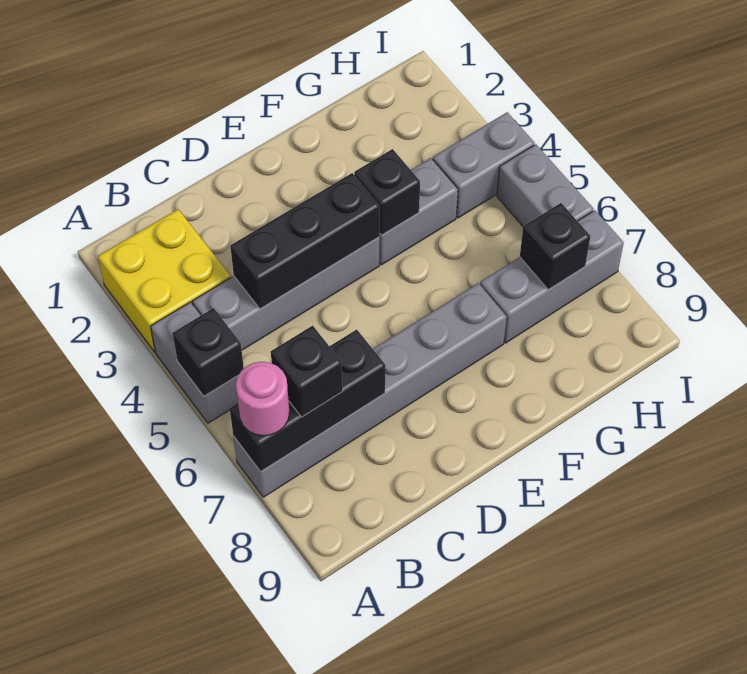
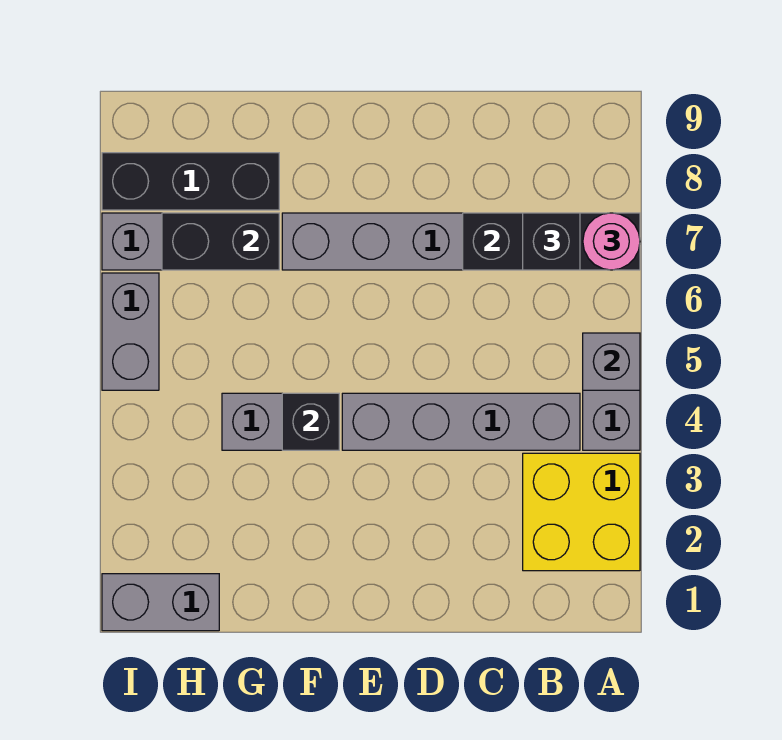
black 1x1 brick [173,308,244,396] -> grey 1x1 brick [583,333,640,390]
black 1x3 brick [230,173,380,309] -> black 1x3 brick moved to [102,153,279,210]
grey 1x2 brick [433,112,534,218] -> grey 1x2 brick moved to [102,574,219,631]
black 1x1 brick [520,203,590,290] -> black 1x2 brick [162,213,279,270]

